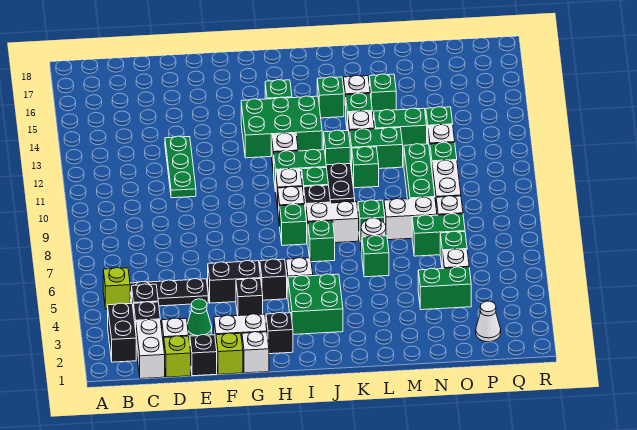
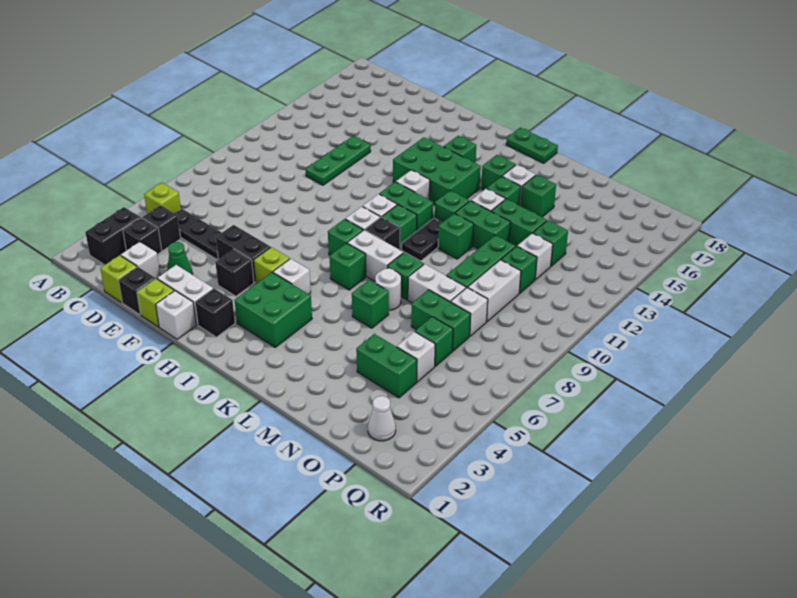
white 1x2 brick [136,320,165,379] -> none
black 1x1 brick [260,259,287,300] -> lime 1x1 brick [254,247,290,284]
none -> green 1x2 plate [506,128,558,163]

